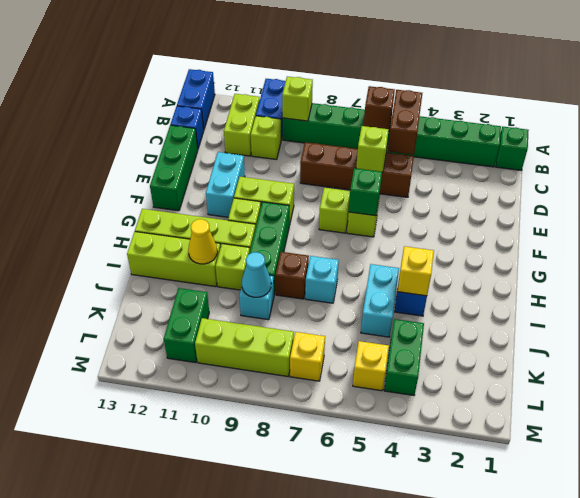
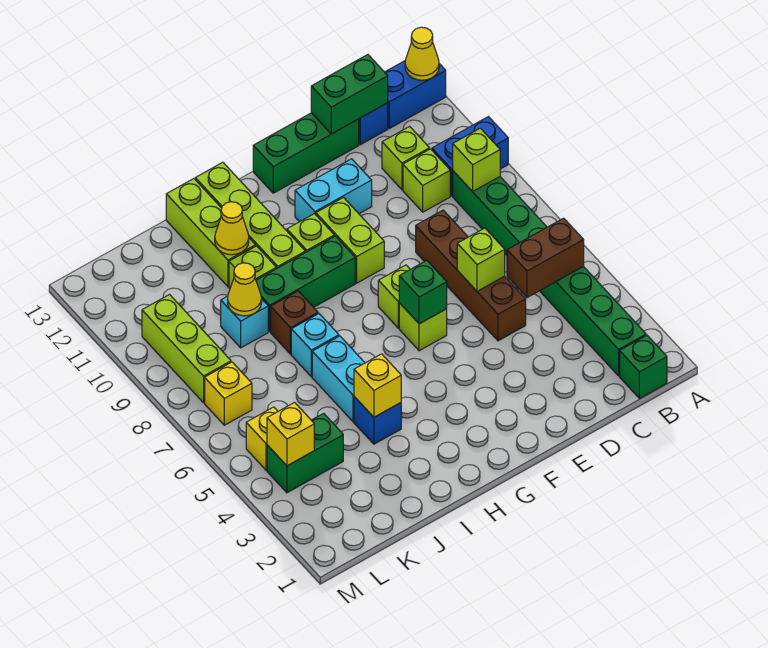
none -> yellow 1x1 cone [405,27,439,80]
brown 1x1 brick [364,86,395,130] -> none
lime 1x2 brick [224,94,260,156] -> lime 1x1 brick [382,127,430,190]
cyan 1x2 brick [361,264,399,337] -> cyan 1x2 brick turned to [312,336,365,422]
cyan 1x1 cone [242,252,271,297] -> yellow 1x1 cone [228,263,262,316]
green 1x2 brick [164,288,209,363] -> green 1x2 brick moved to [311,55,388,134]
none -> yellow 1x1 brick [267,403,314,466]

